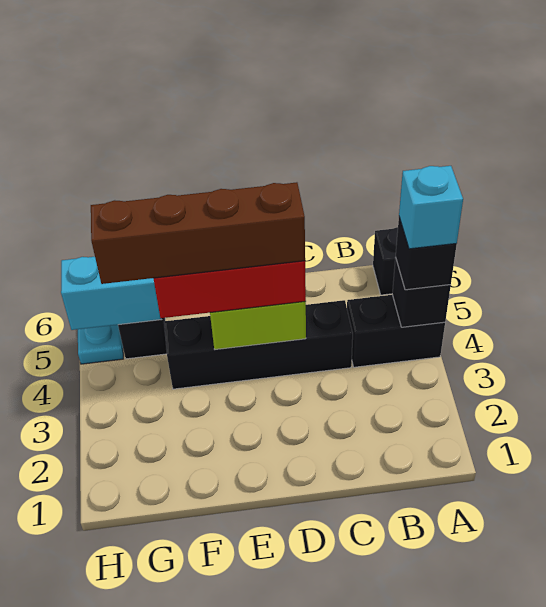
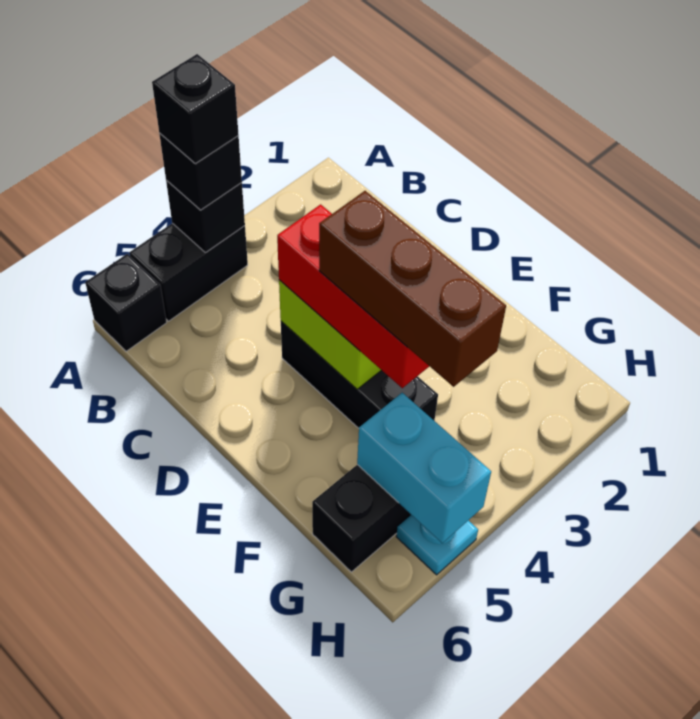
black 1x2 brick [347,295,445,367] -> black 1x2 brick turned to [129,223,248,321]
cyan 1x1 brick [399,166,463,249] -> black 1x1 brick [152,54,239,163]
black 1x4 brick [164,300,353,389] -> black 1x3 brick [281,321,438,428]
brown 1x4 brick [91,182,305,284] -> brown 1x3 brick [319,191,506,387]

